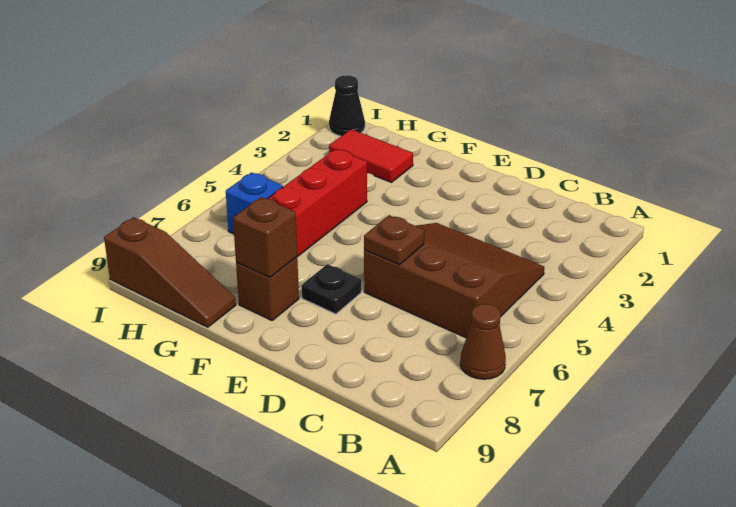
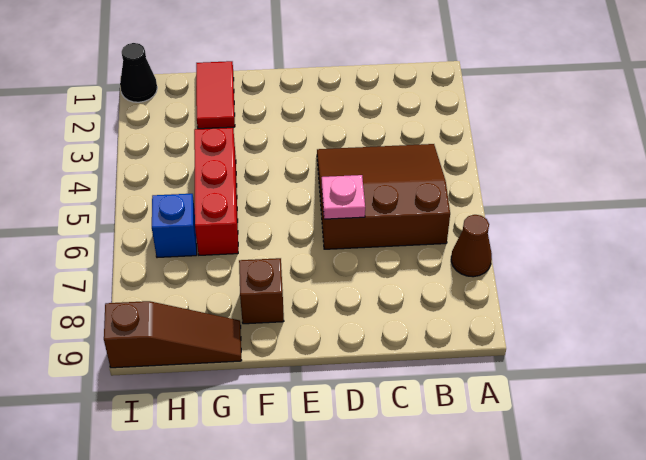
brown 1x1 plate [364,215,424,265] -> pink 1x1 plate [322,175,365,219]
black 1x1 plate [301,264,361,314] -> none
brown 1x1 brick [233,197,297,277] -> none
red 1x2 tile [329,129,413,182] -> red 1x2 tile turned to [196,61,235,129]

